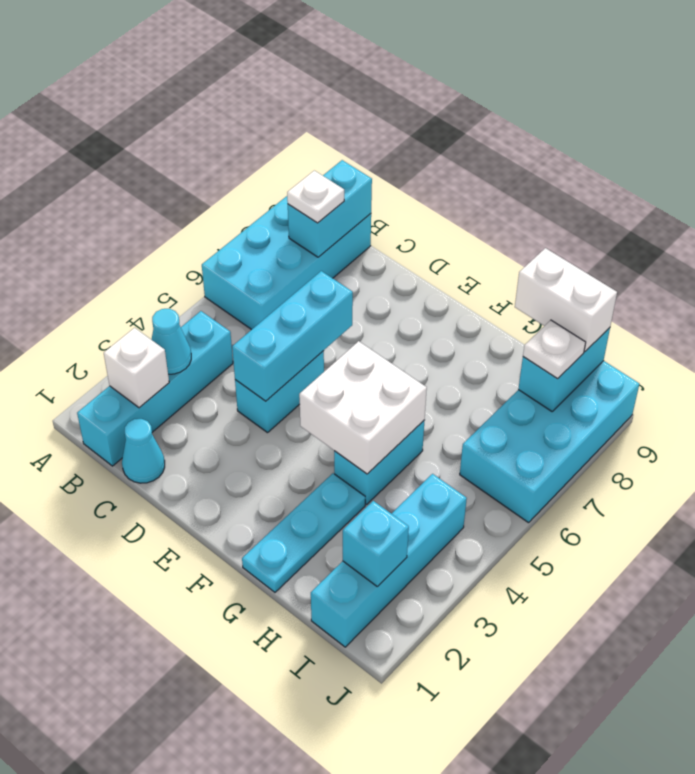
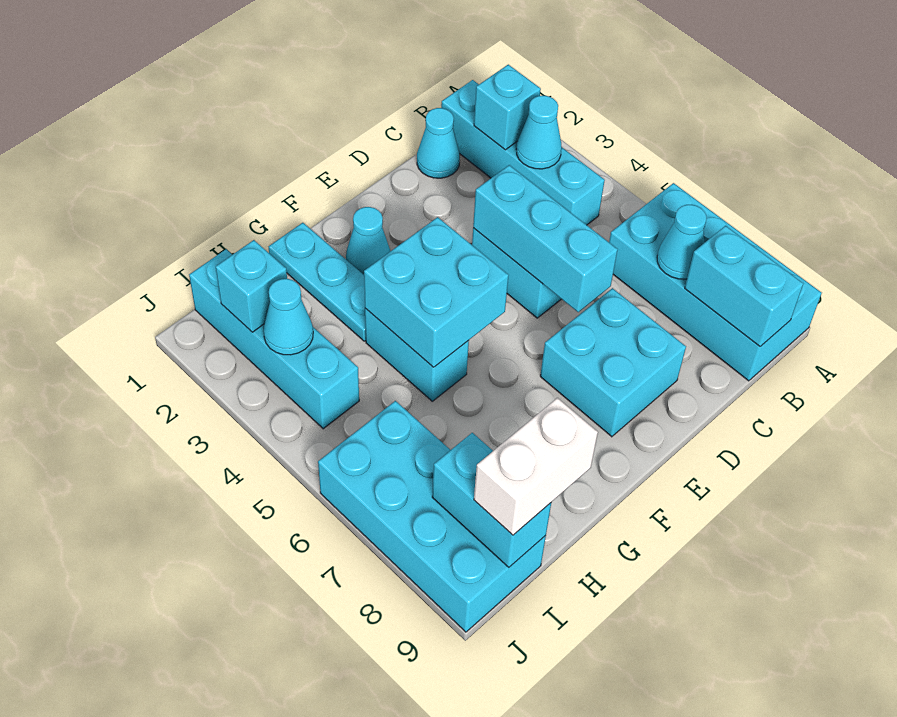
white 1x1 brick [104,328,169,408] -> cyan 1x1 brick [474,65,541,150]
none -> cyan 1x1 cone [657,205,706,279]
white 1x1 plate [287,171,344,223] -> none
none -> cyan 2x2 brick [540,288,686,437]
none -> cyan 1x1 cone [346,207,390,274]
white 2x2 brick [299,341,427,474] -> cyan 2x2 brick [364,217,509,367]
none -> cyan 1x1 cone [264,279,313,355]
white 1x1 plate [523,320,586,379] -> none

